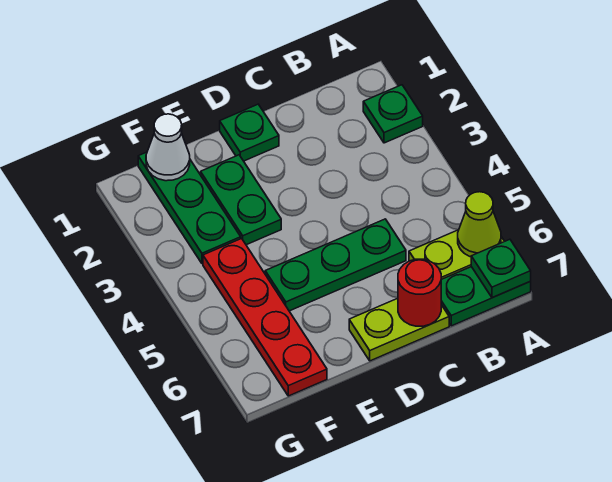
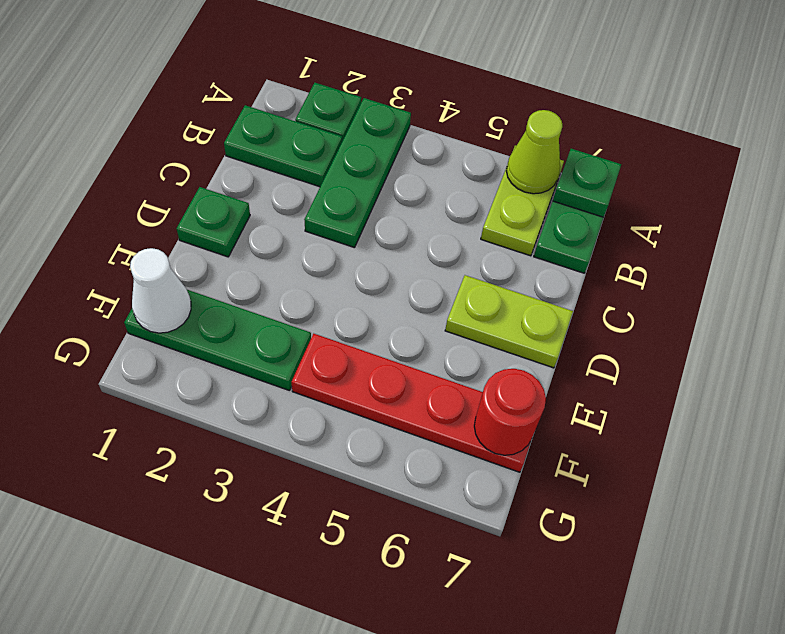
green 1x3 plate [265,219,406,311] -> green 1x3 plate moved to [304,98,411,248]
lime 1x2 plate [349,298,449,361] -> lime 1x2 plate turned to [445,275,573,368]
red 1x1 round brick [398,259,441,326] -> red 1x1 round brick moved to [474,369,546,455]
green 1x2 plate [201,155,281,245] -> green 1x2 plate moved to [224,105,342,187]

